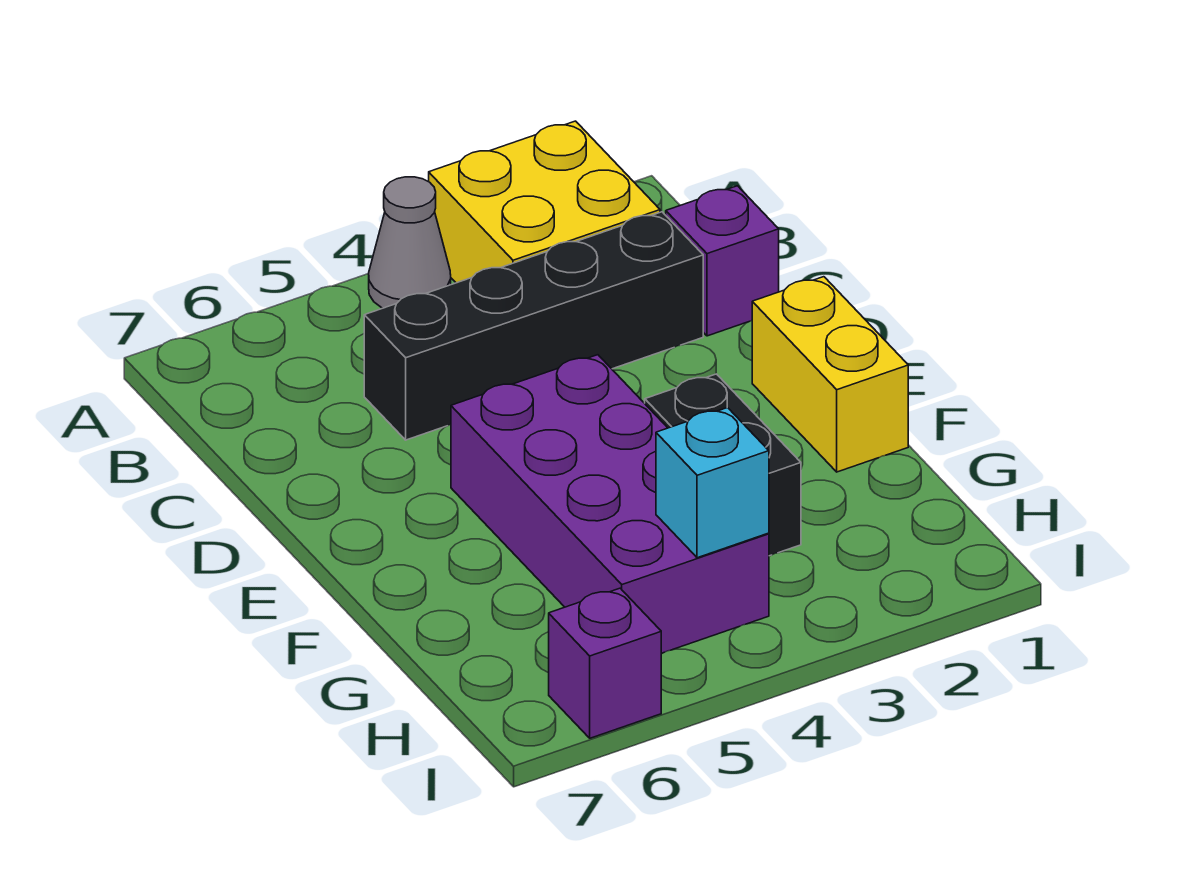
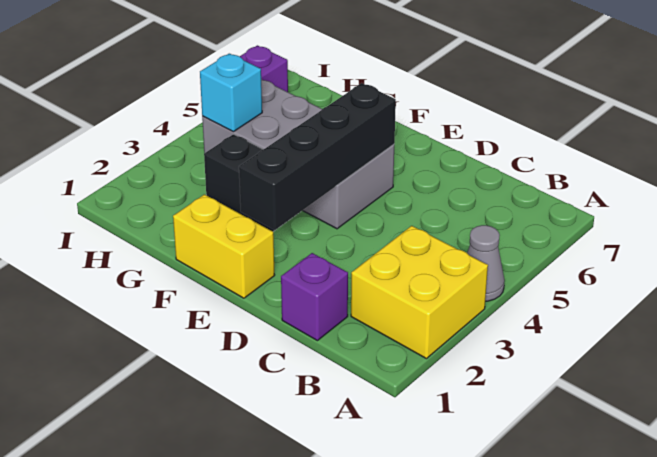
black 1x4 brick [364,212,703,440] -> black 1x4 brick moved to [239,83,396,230]
purple 2x4 brick [451,355,769,653] -> grey 2x4 brick [202,79,394,229]

